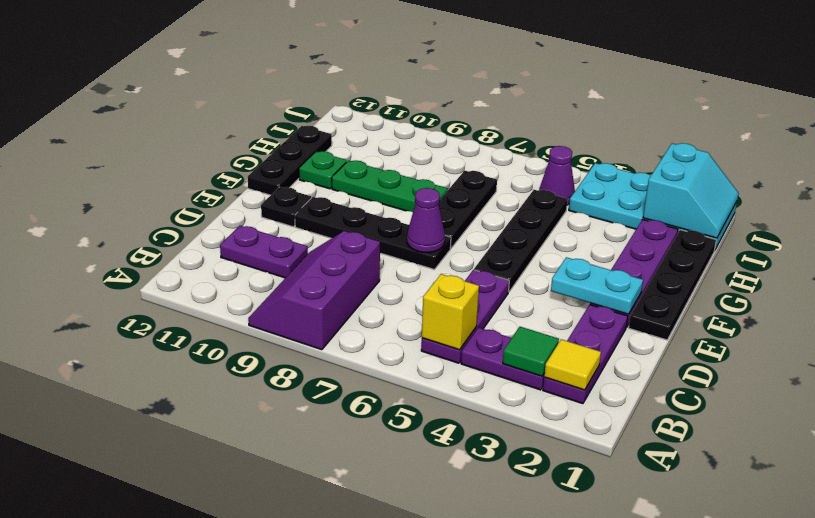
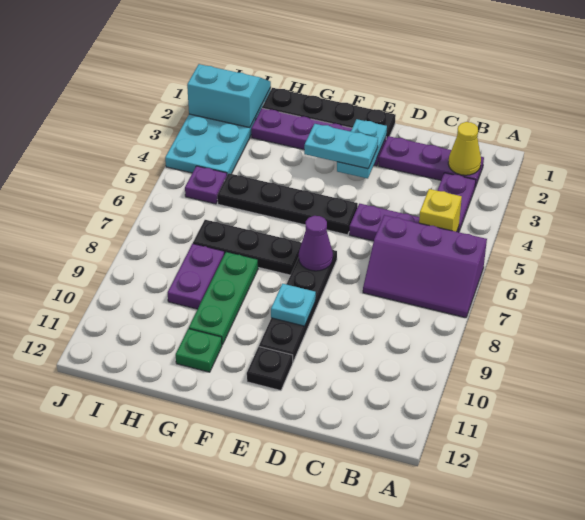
purple 2x3 slope [248,231,380,350] -> purple 2x3 slope moved to [363,215,487,318]
yellow 1x1 tile [544,339,601,390] -> yellow 1x1 cone [448,122,481,175]
green 1x1 tile [503,327,559,376] -> none
purple 1x2 plate [220,226,308,278] -> purple 1x2 plate moved to [168,244,224,309]
none -> cyan 1x2 plate [304,124,378,169]
none -> cyan 1x1 plate [271,284,316,326]
black 1x3 plate [248,126,332,195] -> none
purple 1x1 cone [539,146,575,205] -> purple 1x1 plate [185,166,227,204]

